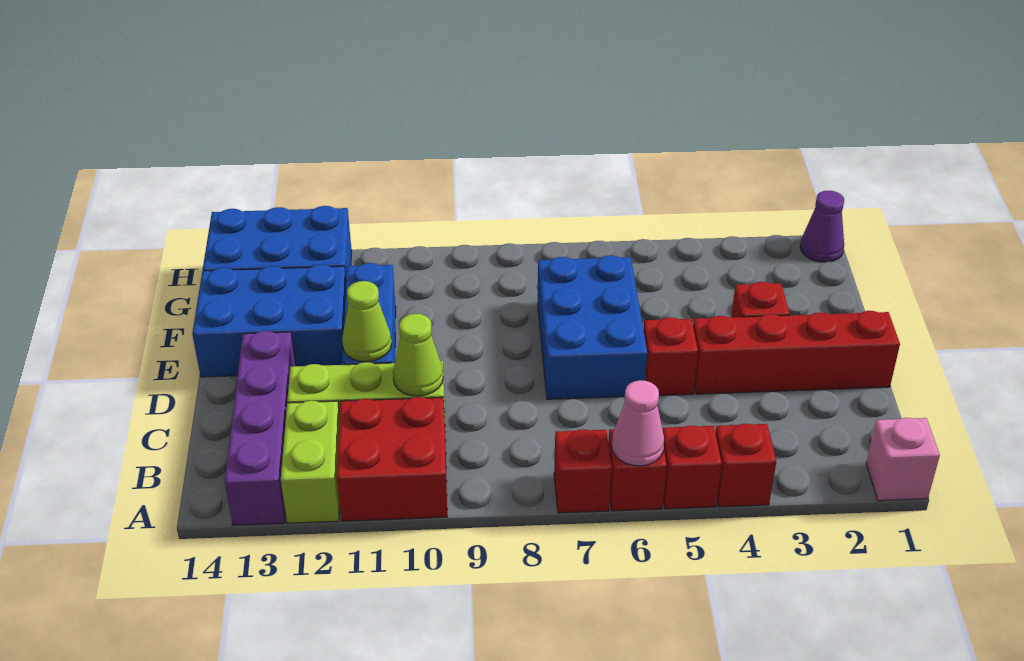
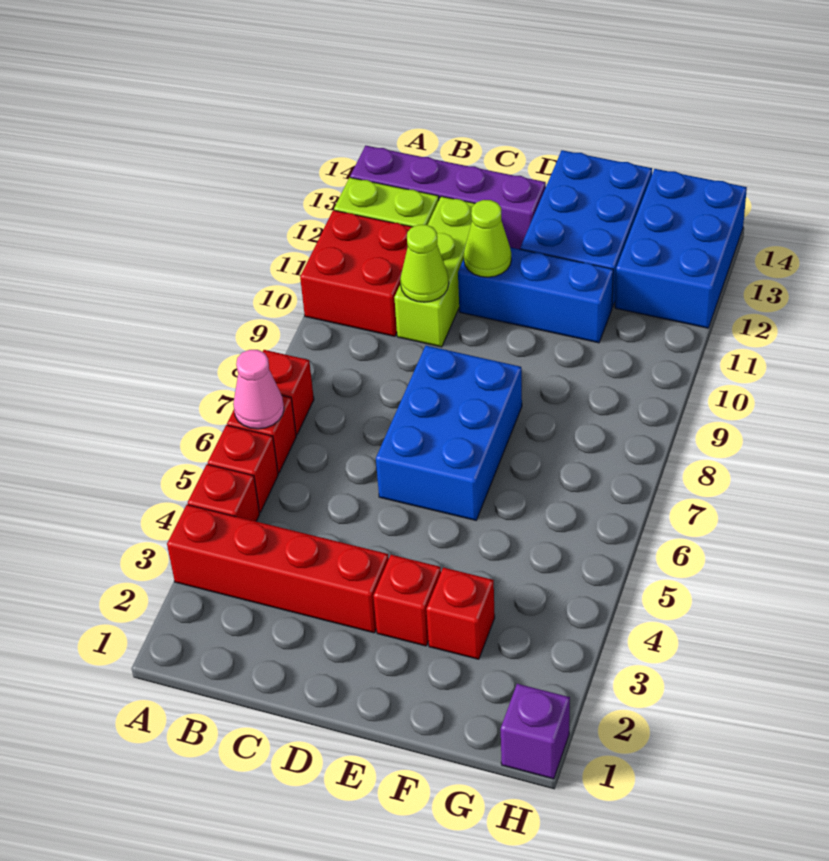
pink 1x1 brick [866,418,940,501] -> none
red 1x4 brick [693,311,900,394] -> red 1x4 brick turned to [167,505,389,633]
red 1x1 brick [643,317,698,395] -> red 1x1 brick moved to [426,568,495,659]
blue 2x3 brick [538,255,647,399] -> blue 2x3 brick turned to [376,346,522,520]
purple 1x1 cone [800,191,844,262] -> purple 1x1 brick [501,684,570,779]

